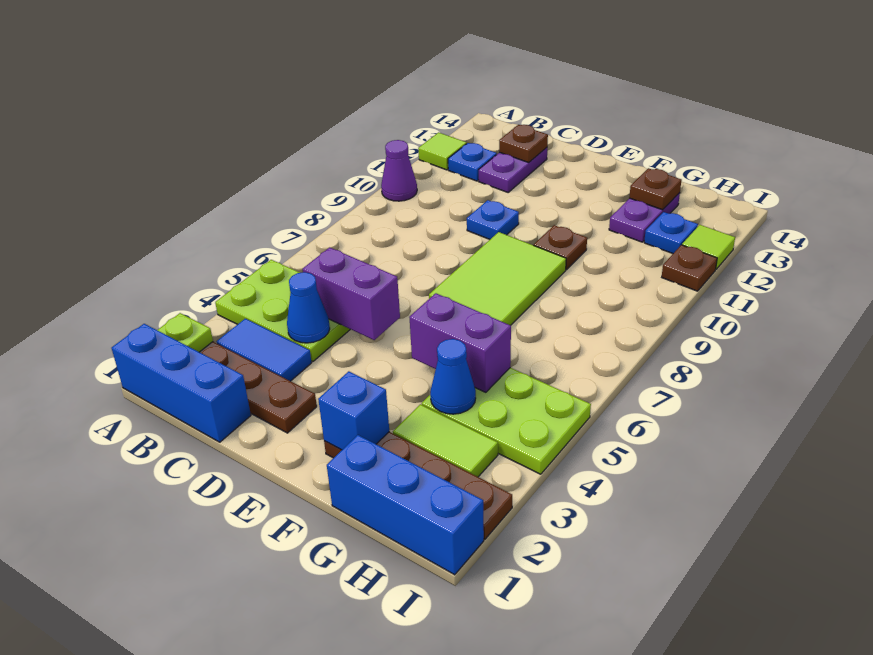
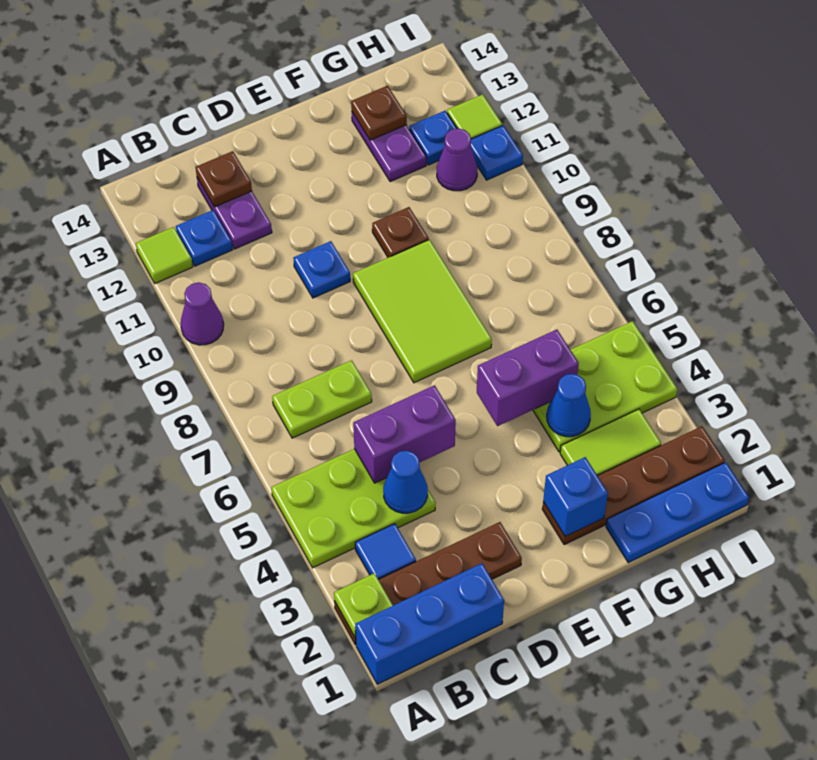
blue 1x2 tile [216,319,312,381] -> blue 1x1 tile [355,524,416,579]
none -> lime 1x2 plate [272,360,372,438]
blue 1x3 brick [327,435,484,575] -> blue 1x3 plate [606,462,749,563]
none -> purple 1x1 cone [437,128,477,191]
brown 1x1 plate [662,245,717,291] -> blue 1x1 plate [471,125,523,180]

